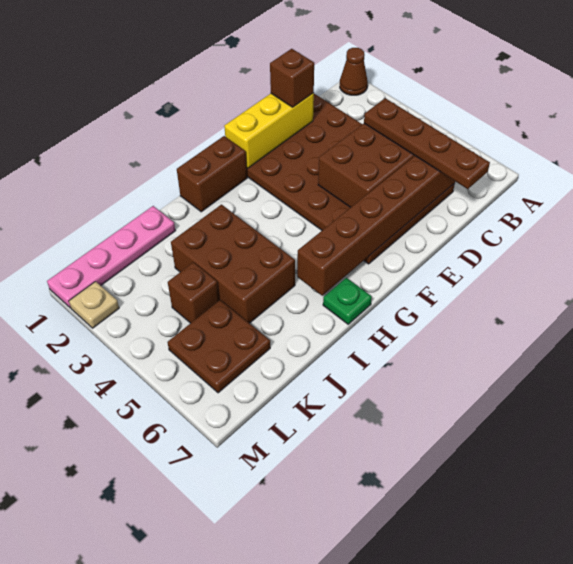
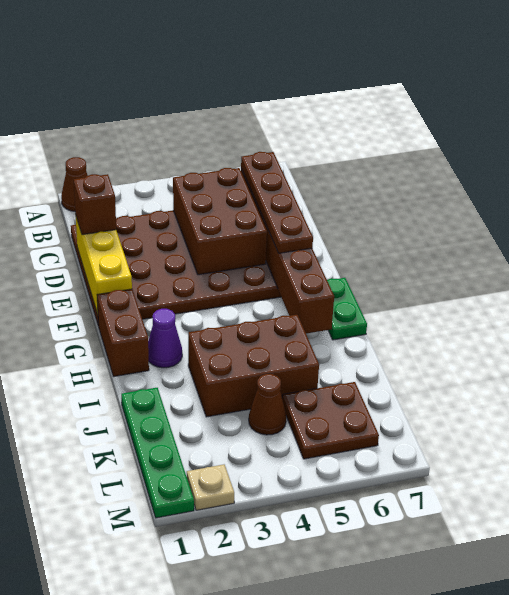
brown 1x4 plate [364,98,490,189] -> brown 1x4 plate turned to [241,152,313,253]
none -> purple 1x1 cone [148,309,182,368]
green 1x1 plate [323,278,372,324] -> green 1x2 plate [327,278,367,340]
pink 1x4 plate [47,206,175,308] -> green 1x4 plate [121,388,194,518]
brown 1x1 brick [168,262,219,323] -> brown 1x1 cone [249,374,286,435]

